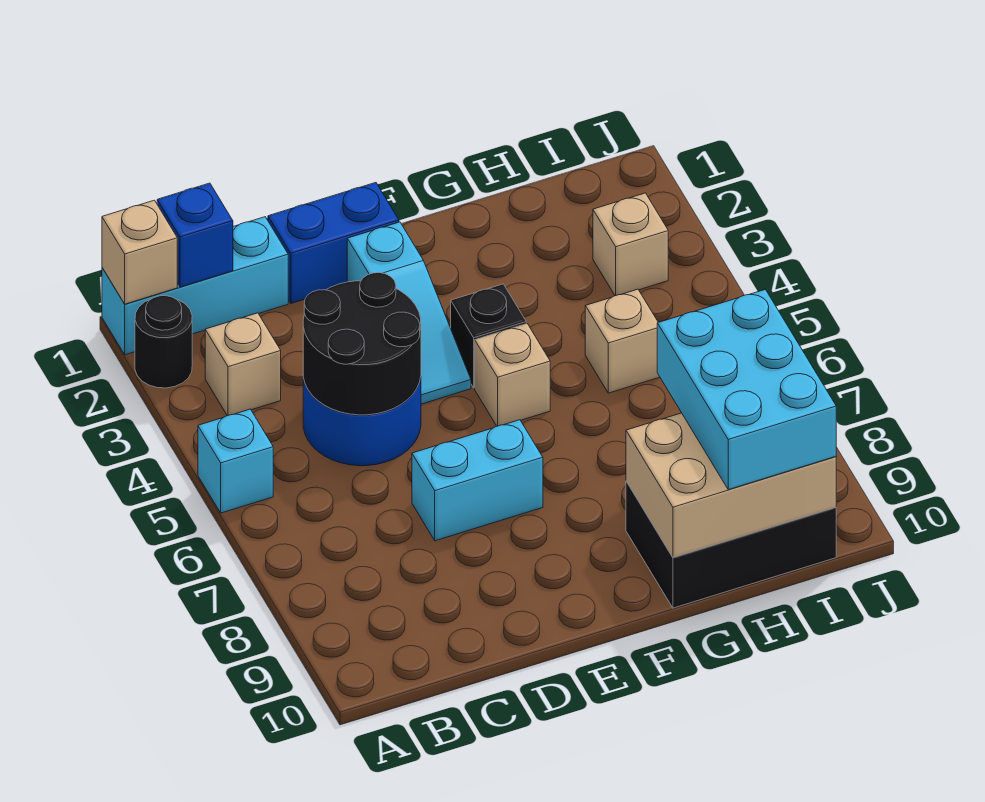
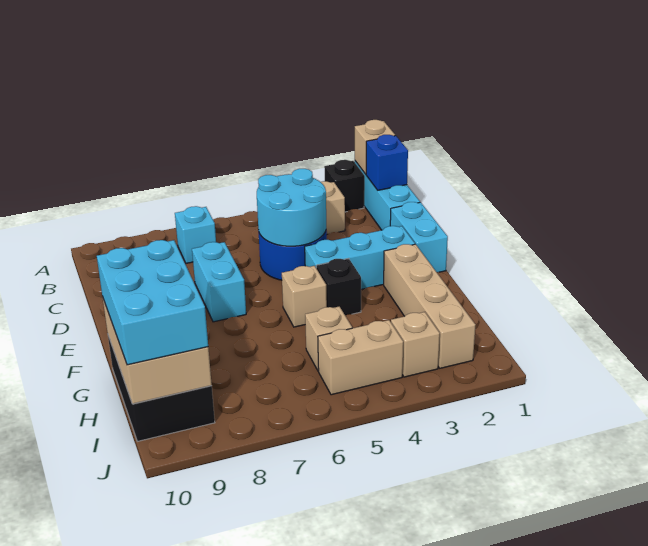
black 1x1 round brick [135,296,192,388] -> black 1x1 brick [324,160,364,212]
cyan 1x1 brick [198,409,273,513] -> cyan 1x1 brick moved to [175,206,216,263]
black 2x2 round brick [303,273,421,415] -> cyan 2x2 round brick [257,169,326,246]
blue 1x2 brick [268,183,399,303] -> cyan 1x2 brick [390,202,448,272]
cyan 1x3 slope [347,222,471,404] -> cyan 1x3 brick [305,226,415,289]
none -> tan 1x4 brick [384,244,475,368]
cyan 2x3 brick [657,290,836,490] -> cyan 2x3 brick turned to [97,240,208,365]
none -> tan 1x2 brick [318,320,403,395]

